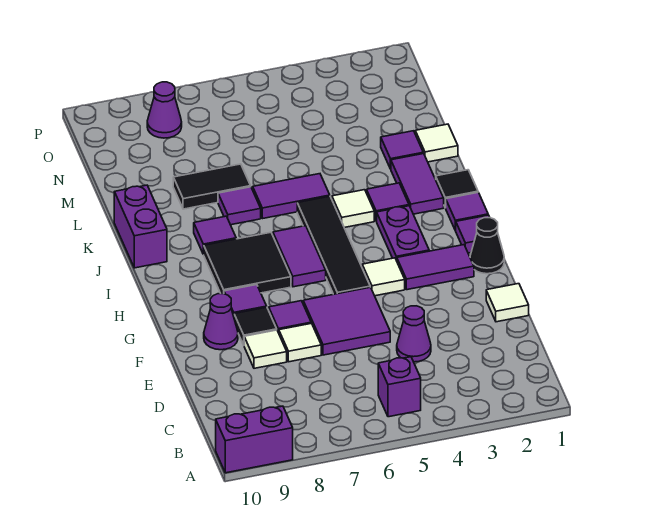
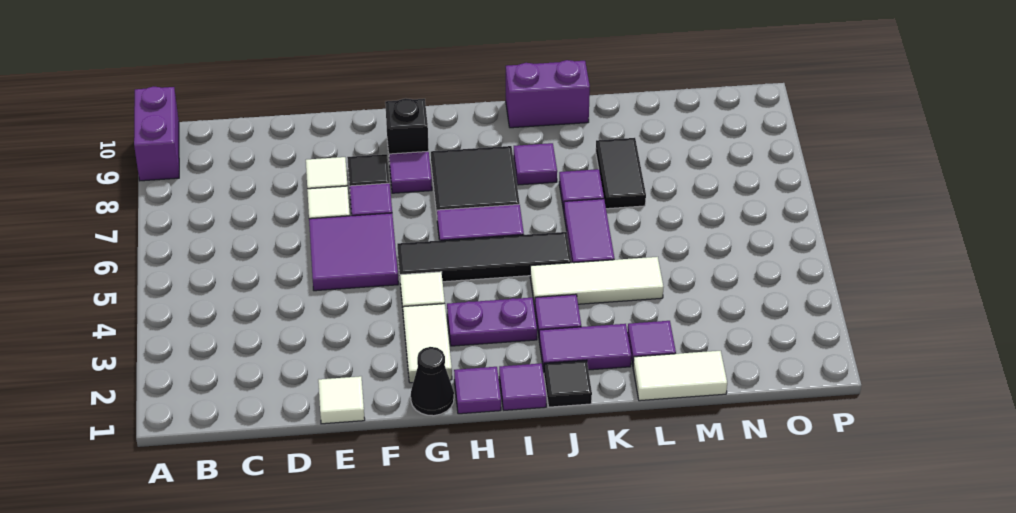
purple 1x1 brick [378,357,421,417] -> none
purple 1x1 cone [397,306,431,362] -> none
purple 1x1 cone [204,294,238,350] -> none
purple 1x2 tile [397,245,474,290] -> white 1x2 tile [403,304,452,383]
none -> black 1x1 brick [385,98,429,154]
white 1x1 tile [332,190,374,228] -> white 1x3 tile [530,257,663,307]
white 1x1 tile [415,124,458,162] -> white 1x2 tile [633,351,727,401]
purple 1x1 cone [147,82,182,138] -> none

